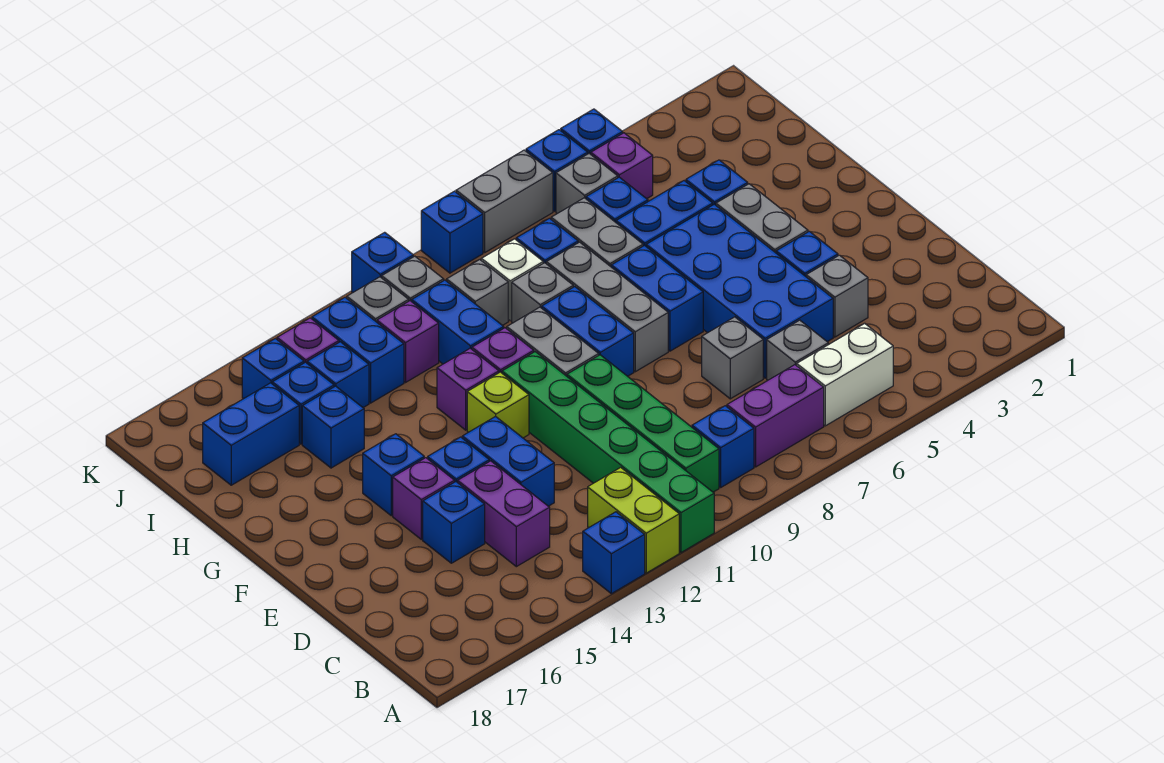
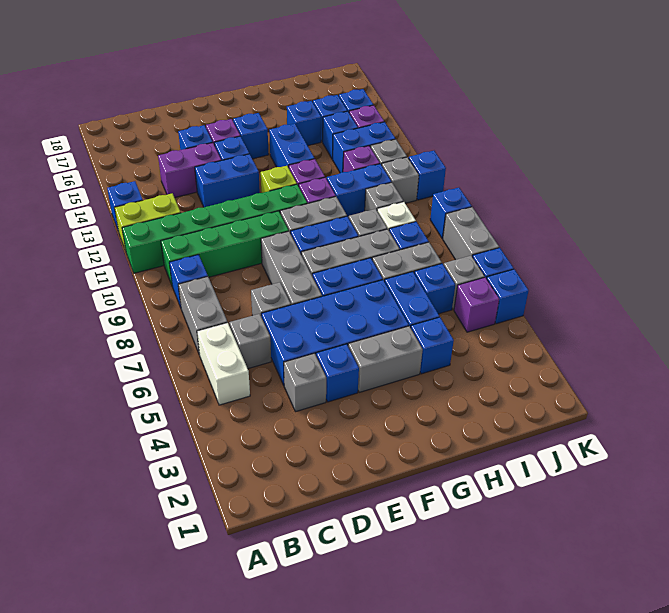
purple 1x2 brick [727,365,824,467] -> grey 1x2 brick [178,277,227,355]
none -> grey 1x3 brick [261,231,322,305]
blue 1x2 brick [203,383,299,485] -> blue 1x2 brick moved to [269,124,314,167]

